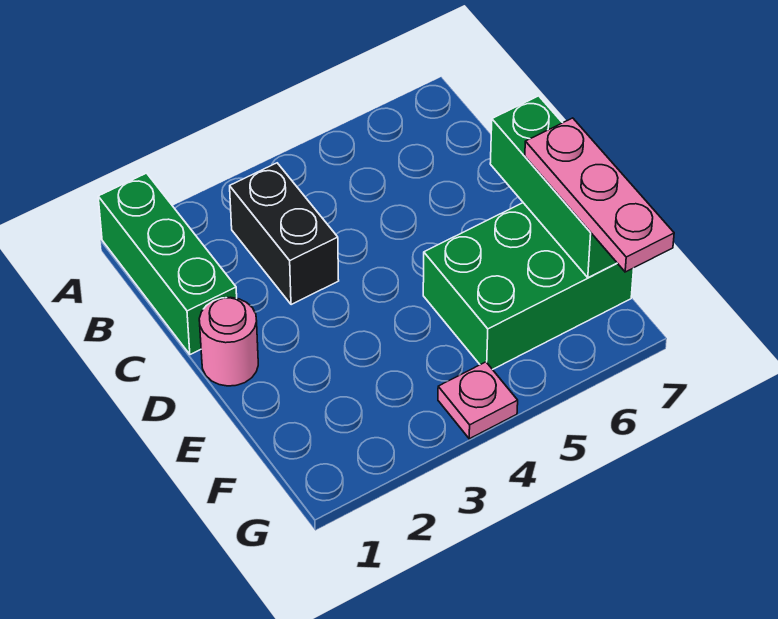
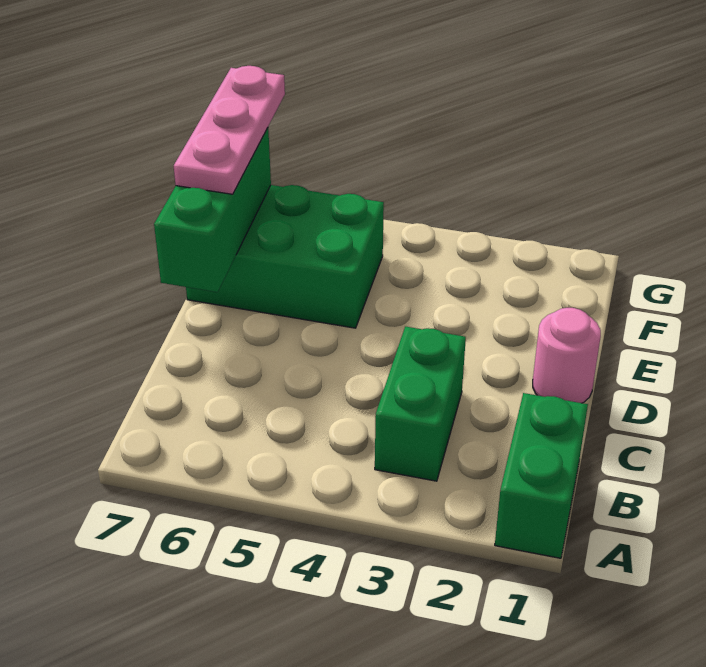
green 1x3 brick [98,173,237,355] -> green 1x2 brick [495,393,588,558]
black 1x2 brick [230,163,339,305] -> green 1x2 brick [375,326,466,481]
pink 1x1 plate [438,362,518,439] -> none

